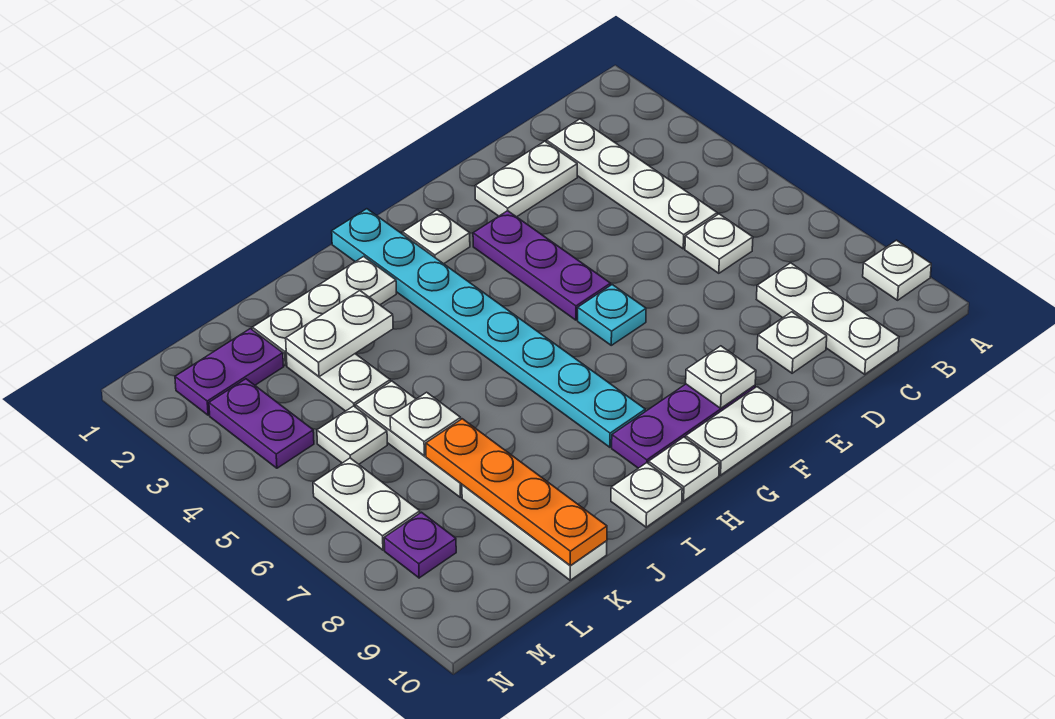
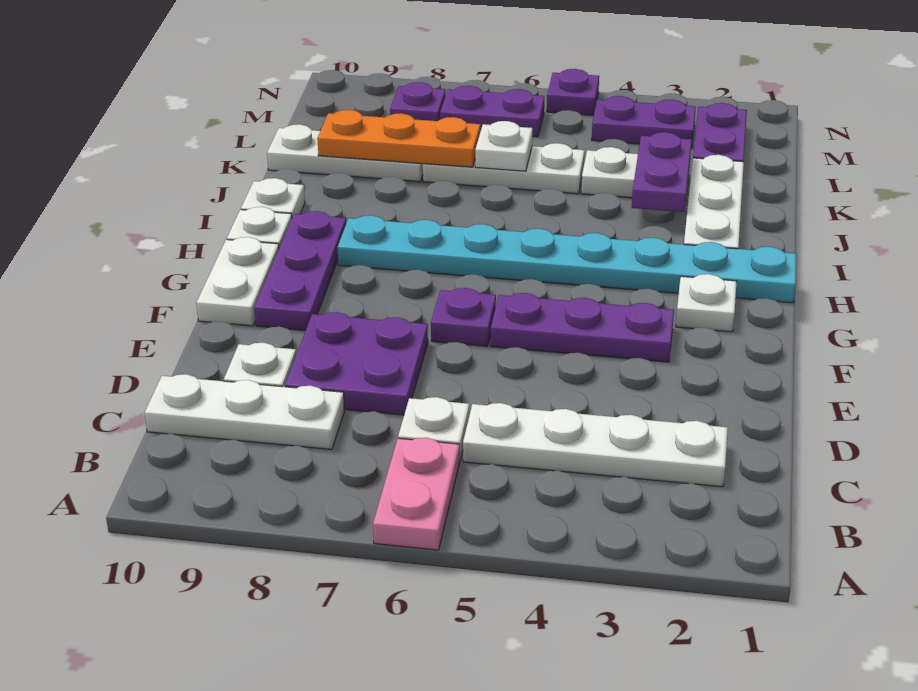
none -> pink 1x2 plate [373,438,460,550]
white 1x1 plate [863,240,931,300] -> none
white 1x2 plate [475,141,577,217] -> none
none -> purple 2x2 plate [285,312,428,415]
cyan 1x1 plate [578,285,646,345] -> purple 1x1 plate [431,288,496,346]
white 1x1 plate [686,346,756,408] -> none
white 1x2 plate [286,291,393,377] -> purple 1x2 plate [632,132,692,212]
orange 1x4 plate [426,419,607,565] -> orange 1x3 plate [317,110,480,167]
white 1x1 plate [317,406,387,464] -> none
white 1x2 plate [313,458,420,550] -> purple 1x2 plate [440,86,544,137]
none -> purple 1x1 plate [547,69,599,115]

